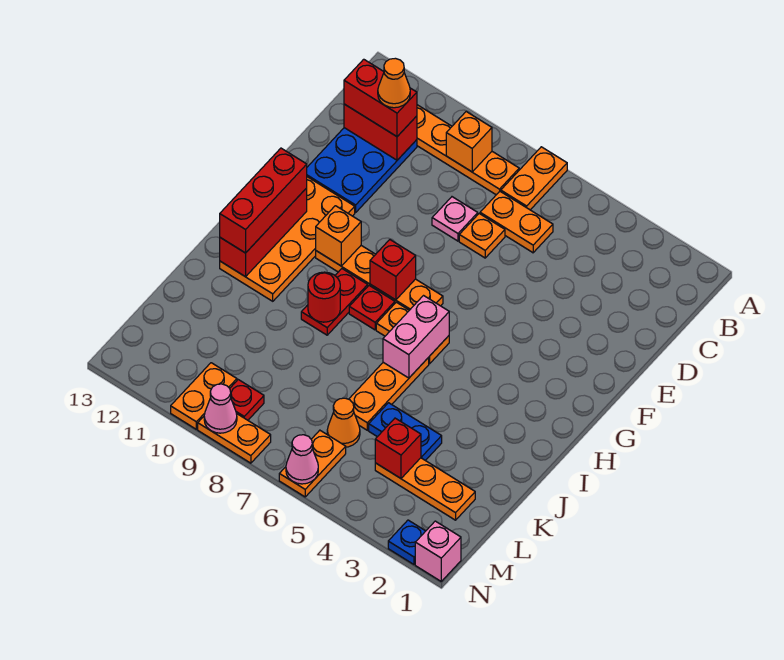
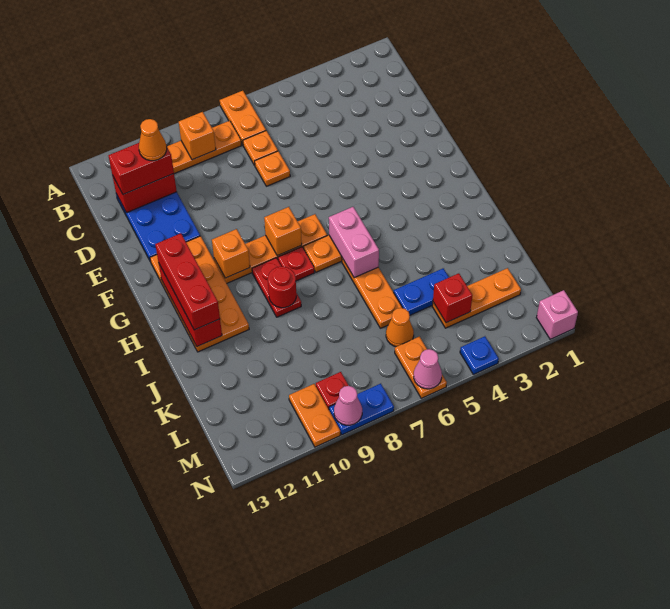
orange 1x2 plate [480,191,553,253] -> orange 1x1 plate [243,131,278,166]
pink 1x1 plate [432,197,478,241] -> none
red 1x1 brick [370,240,416,300] -> orange 1x1 brick [264,207,302,256]
blue 1x1 plate [388,520,425,564] -> blue 1x1 plate moved to [460,336,499,375]
orange 1x2 plate [198,413,271,463] -> blue 1x2 plate [329,384,394,435]

